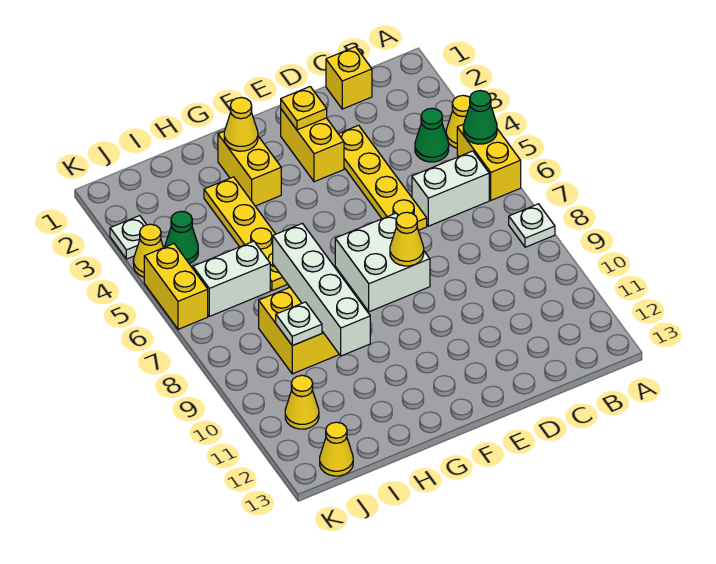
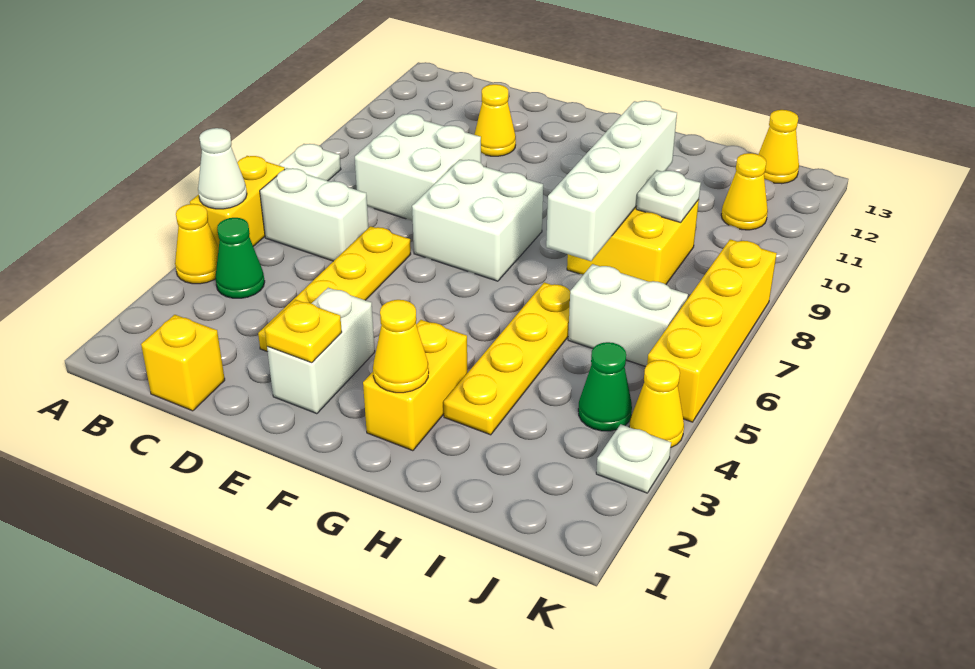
green 1x1 cone [463,91,497,144] -> white 1x1 cone [198,128,247,209]
none -> white 2x2 brick [355,114,481,220]
yellow 1x2 brick [281,109,344,182] -> white 1x2 brick [267,288,375,414]
yellow 1x1 cone [390,212,424,266] -> yellow 1x1 cone moved to [474,84,516,156]
yellow 1x2 brick [144,244,208,329] -> yellow 1x4 brick [647,239,777,422]

